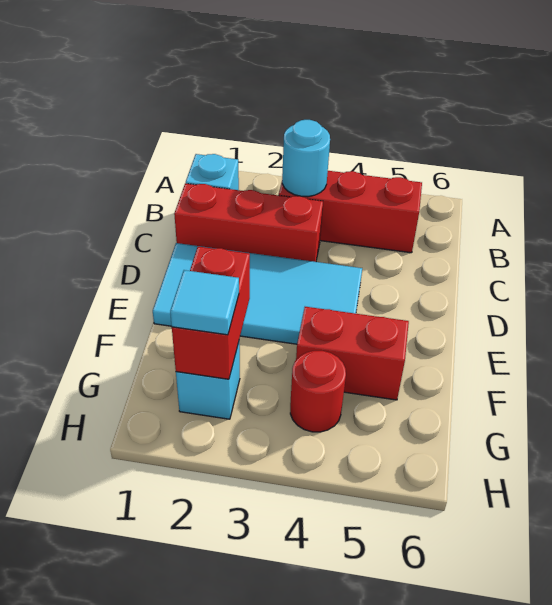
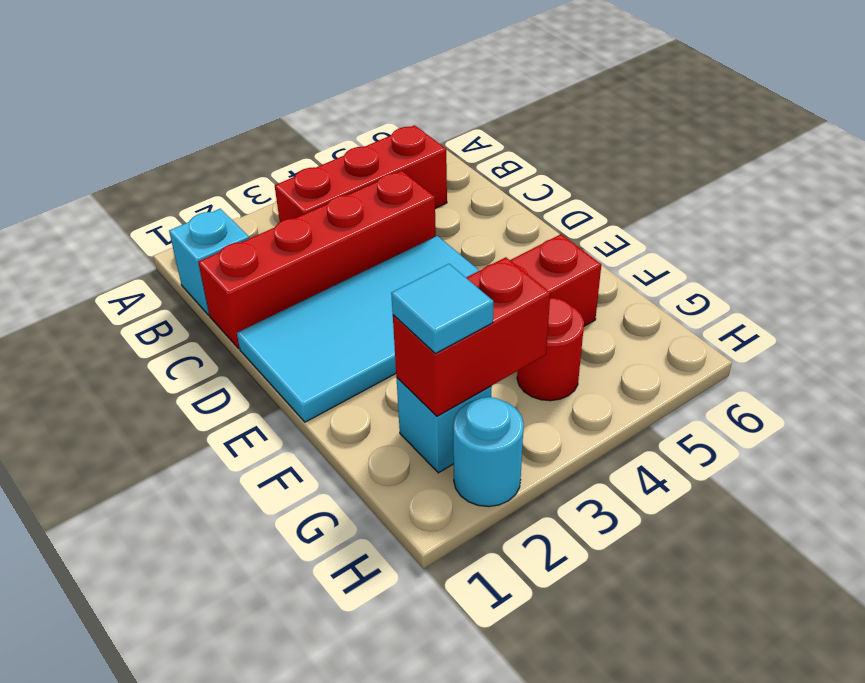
cyan 1x1 round brick [282,120,330,197] -> cyan 1x1 round brick moved to [453,397,524,507]
red 1x3 brick [174,183,323,262] -> red 1x4 brick [198,171,436,348]
red 1x2 brick [172,247,250,379] -> red 1x2 brick turned to [393,257,550,416]

